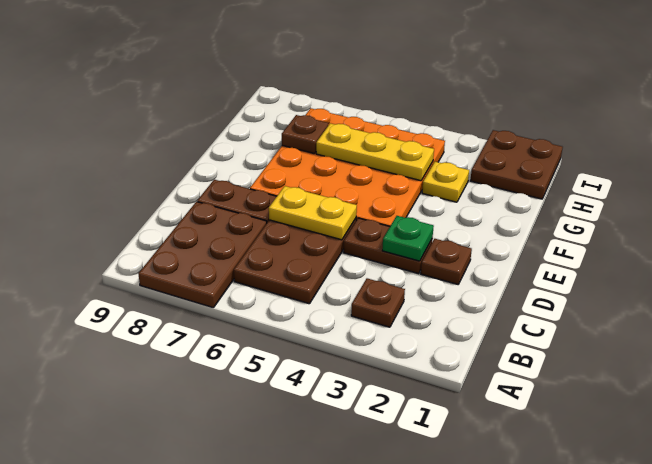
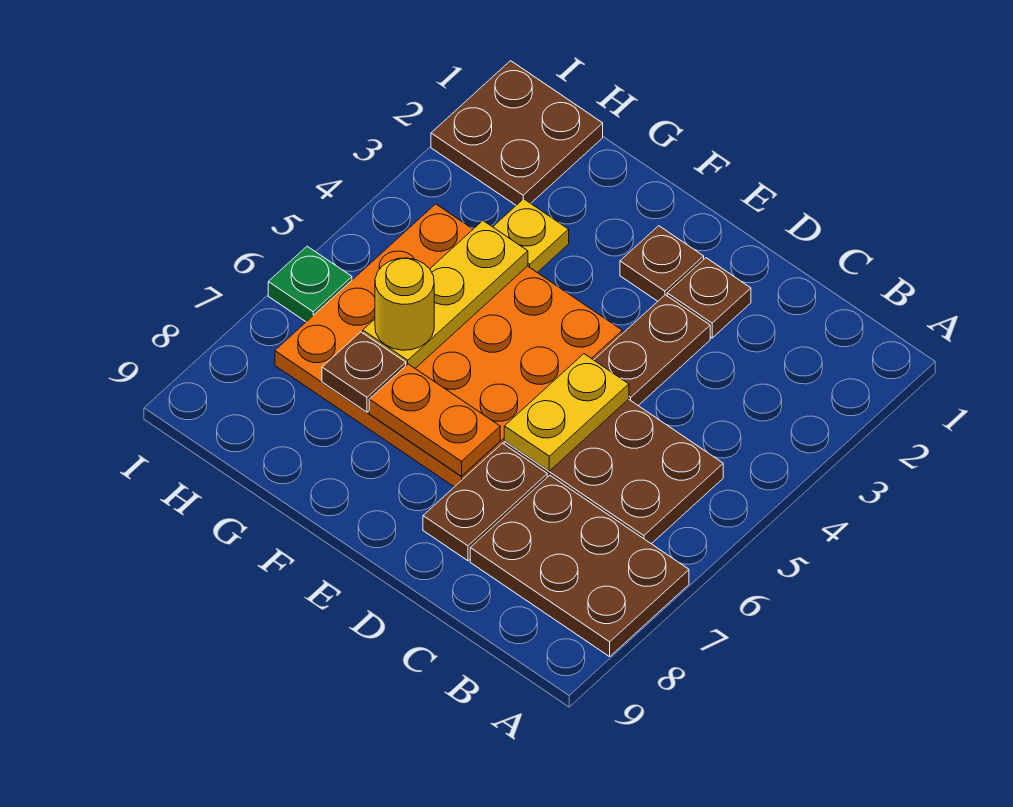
brown 1x1 plate [351,278,405,327] -> brown 1x1 plate moved to [620,226,704,301]
green 1x1 plate [382,216,434,261] -> green 1x1 plate moved to [268,246,352,322]
none -> orange 1x2 plate [369,364,500,476]
none -> yellow 1x1 round brick [375,258,434,350]

